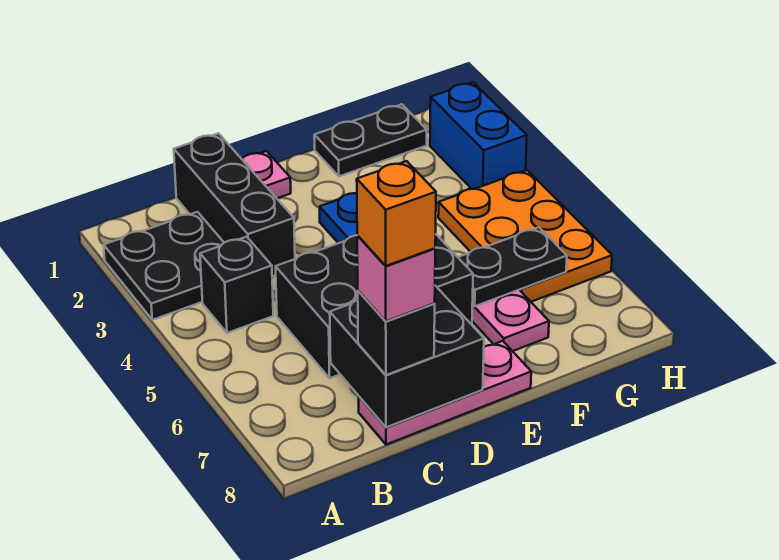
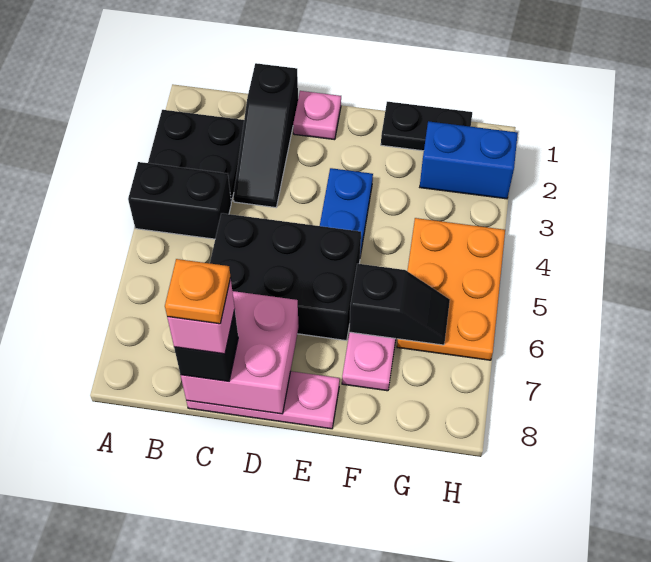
black 1x1 brick [200,237,273,333] -> black 1x2 brick [128,162,231,239]
black 1x3 brick [174,133,295,276] -> black 1x3 slope [233,63,298,207]
black 2x2 brick [330,286,484,427] -> pink 2x2 brick [181,291,299,414]
orange 1x1 brick [357,161,436,266] -> orange 1x1 plate [165,259,231,324]
black 1x2 plate [458,227,567,306] -> black 1x2 slope [349,264,450,345]
blue 1x2 brick [430,82,527,189] -> blue 1x2 brick turned to [420,121,518,199]

